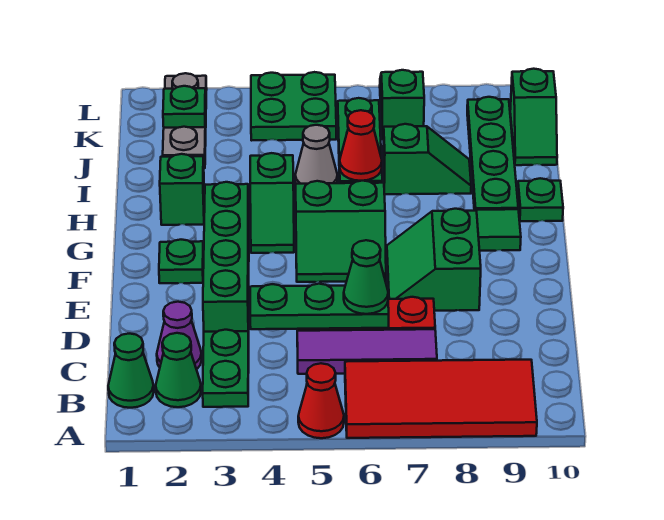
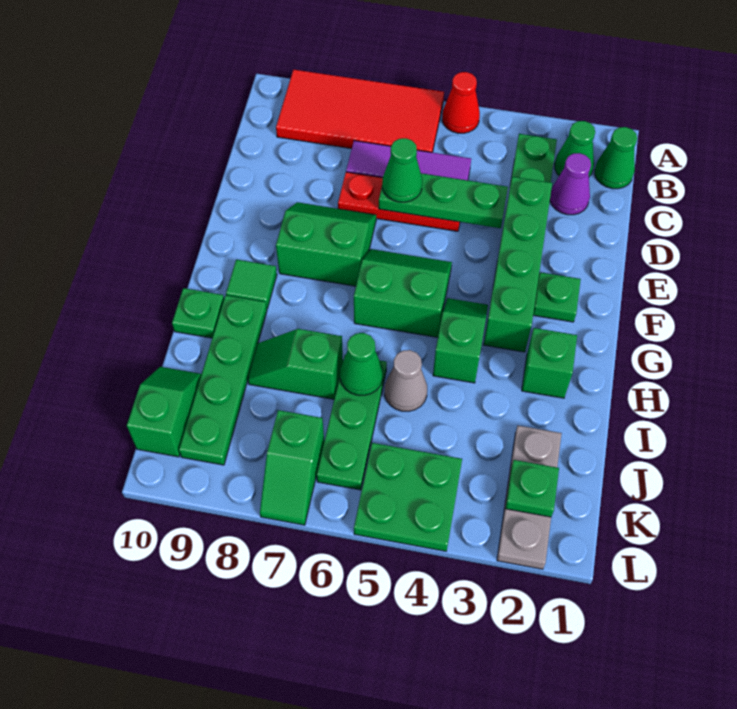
green 2x2 slope [387,209,481,311] -> green 2x2 slope turned to [276,202,376,286]
red 1x1 cone [340,110,382,181] -> green 1x1 cone [340,333,383,395]

